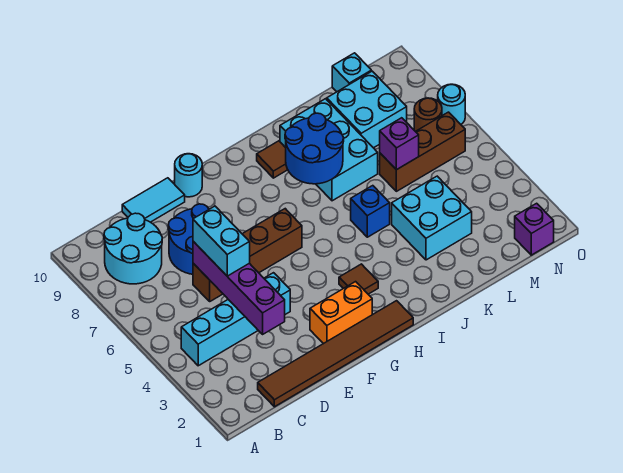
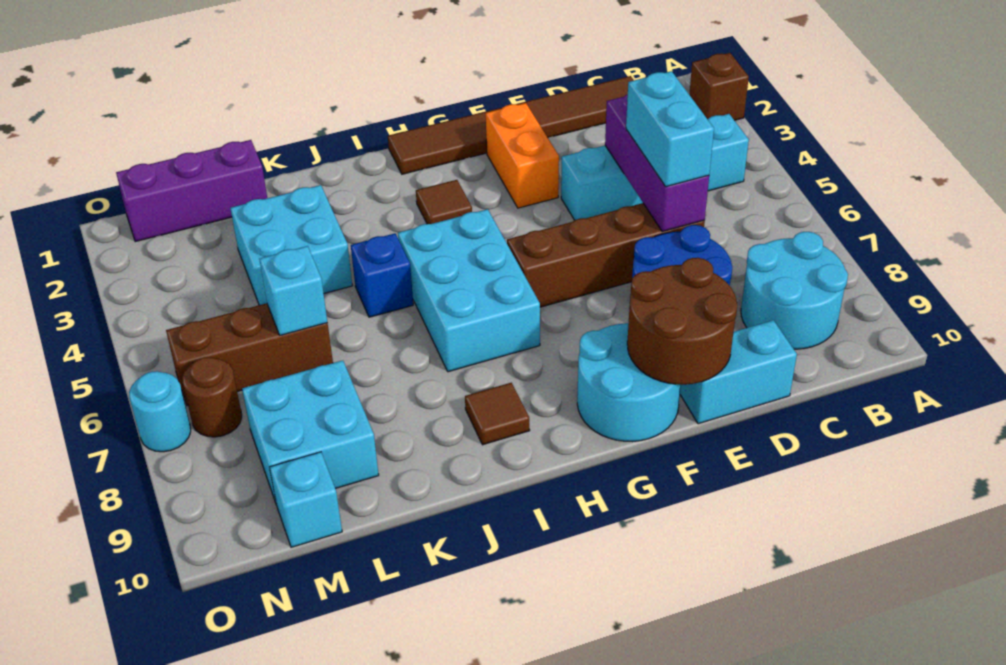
none -> brown 1x1 brick [689,53,749,120]
purple 1x4 brick [193,241,285,334] -> purple 1x3 brick [605,94,709,232]
cyan 1x2 tile [122,178,185,222] -> cyan 1x2 brick [680,320,797,424]
none -> brown 2x2 round brick [627,258,737,385]
orange 1x2 brick [310,282,372,344] -> orange 1x2 brick turned to [486,103,559,208]
cyan 1x1 round brick [175,154,202,197] -> cyan 2x2 round brick [577,323,681,442]
blue 2x2 round brick [285,113,344,184] -> none
cyan 2x3 brick [280,99,378,201] -> cyan 2x3 brick moved to [398,209,540,372]
purple 1x1 brick [380,118,419,170] -> cyan 1x1 brick [259,246,327,335]
purple 1x1 brick [515,203,554,255] -> purple 1x3 brick [116,140,267,242]

